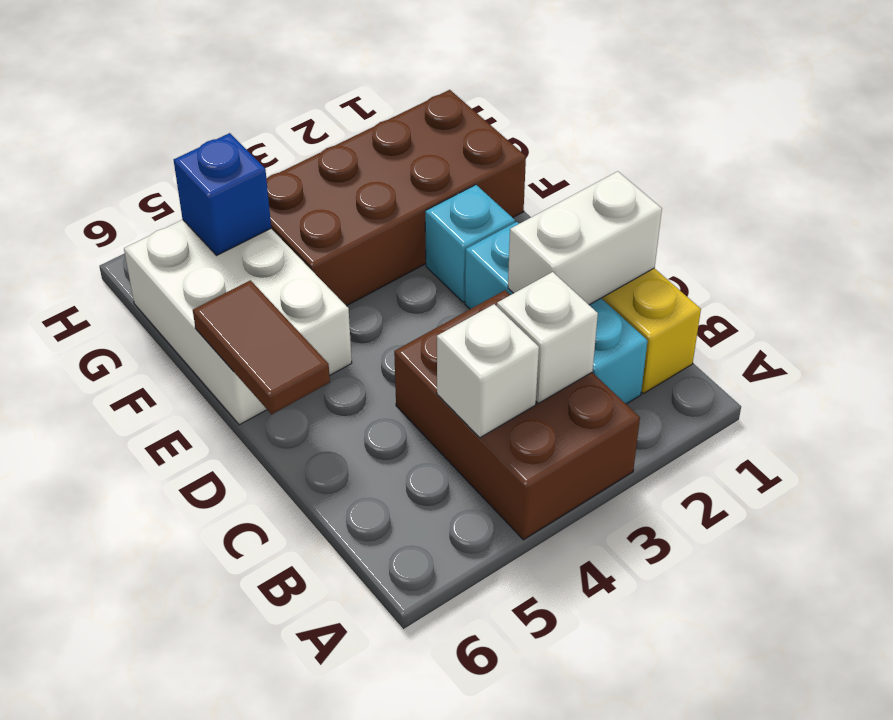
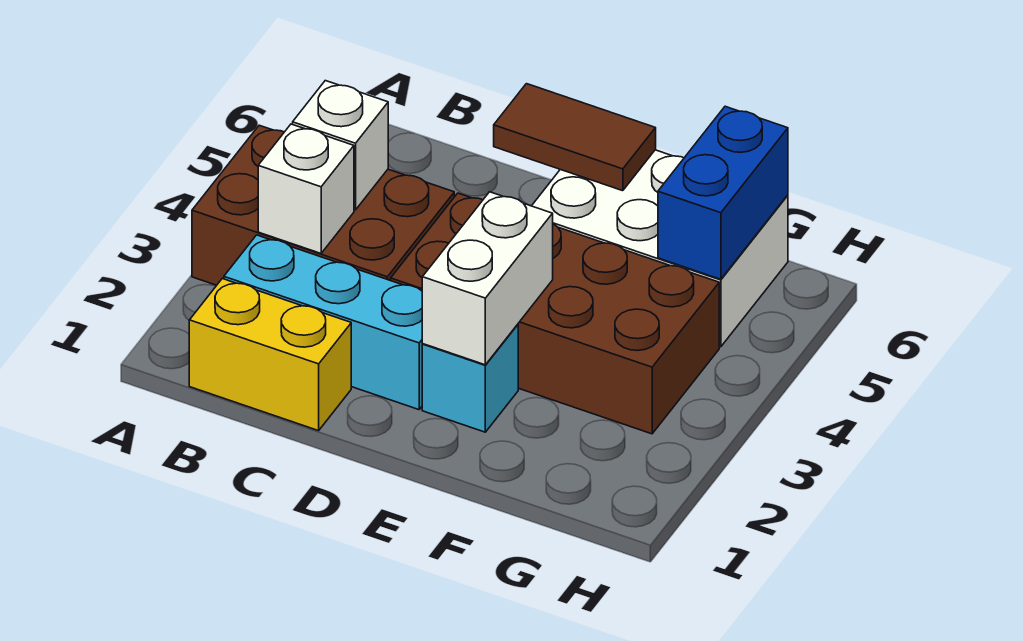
white 1x2 brick [508,171,662,305] -> white 1x2 brick moved to [422,192,553,365]
brown 2x4 brick [266,90,526,306] -> brown 2x4 brick turned to [391,193,719,434]
blue 1x1 brick [174,133,271,256] -> blue 1x2 brick [658,106,788,279]

